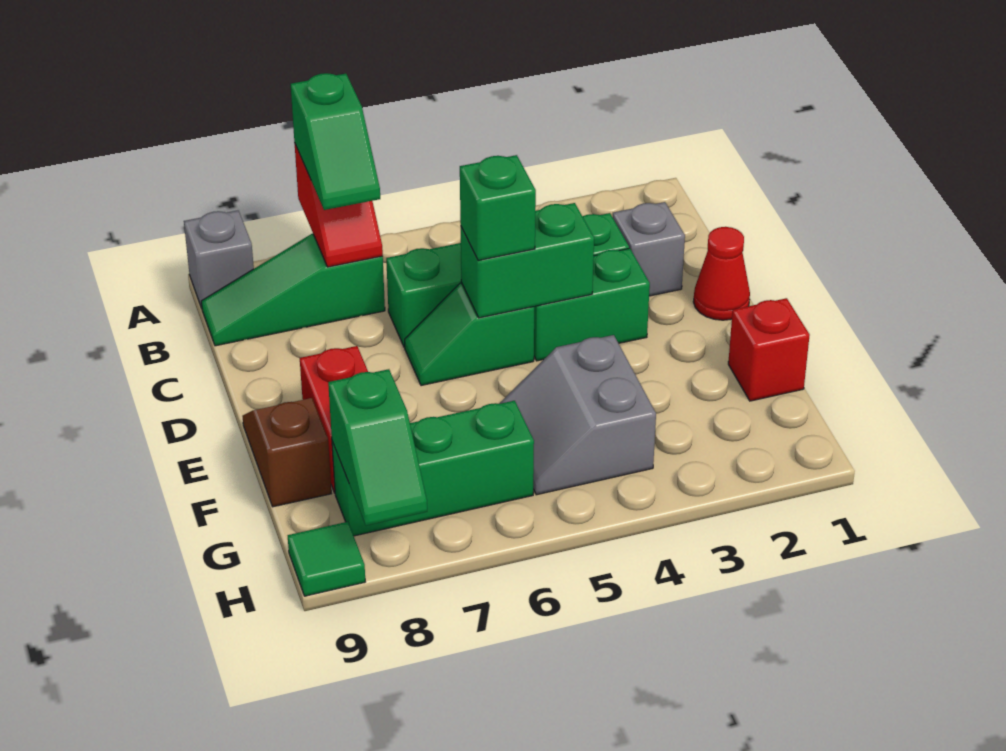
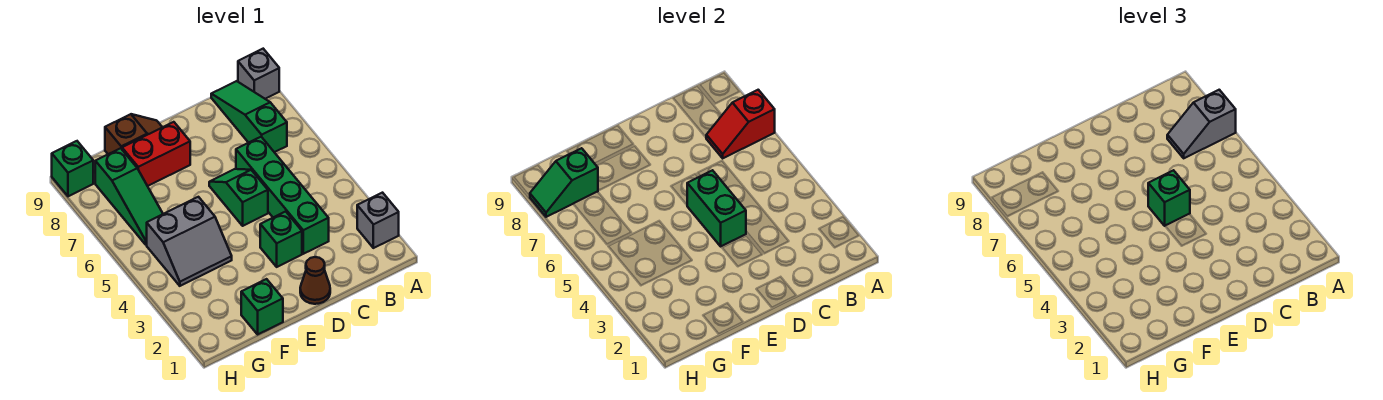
green 1x2 slope [291,73,380,210] -> grey 1x2 slope [1167,90,1236,158]
grey 1x1 brick [613,202,685,296] -> grey 1x1 brick moved to [357,193,399,248]
red 1x1 cone [693,227,750,320] -> brown 1x1 cone [300,257,330,304]
green 1x2 brick [534,248,650,361] -> green 1x1 brick [260,211,302,267]
red 1x1 brick [728,298,810,401] -> green 1x1 brick [241,279,283,334]
grey 2x2 slope [499,335,656,495] -> grey 2x2 slope turned to [147,197,232,286]
green 1x3 brick [332,401,534,536] -> green 1x3 slope [95,148,163,245]
green 1x1 tile [288,522,365,596] -> green 1x1 brick [52,141,93,196]

